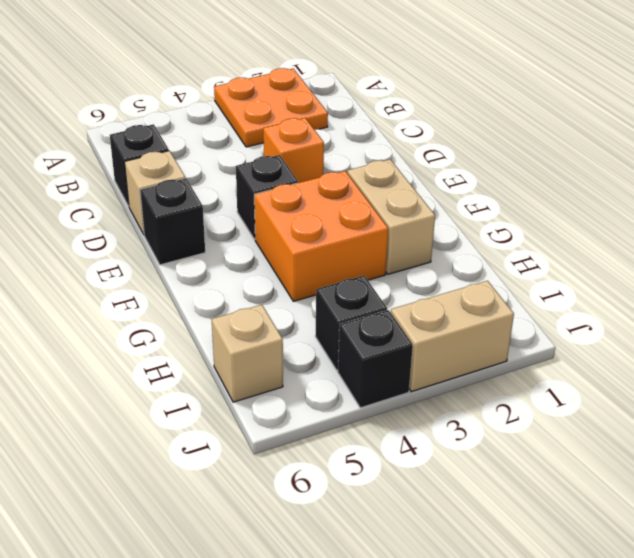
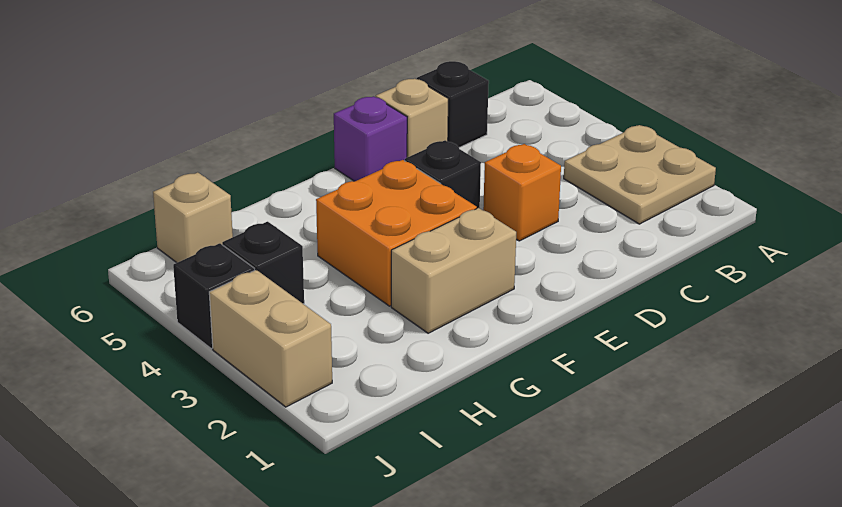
orange 2x2 plate [214,68,328,147] -> tan 2x2 plate [564,125,716,224]
black 1x1 brick [140,178,205,265] -> purple 1x1 brick [334,96,407,181]

